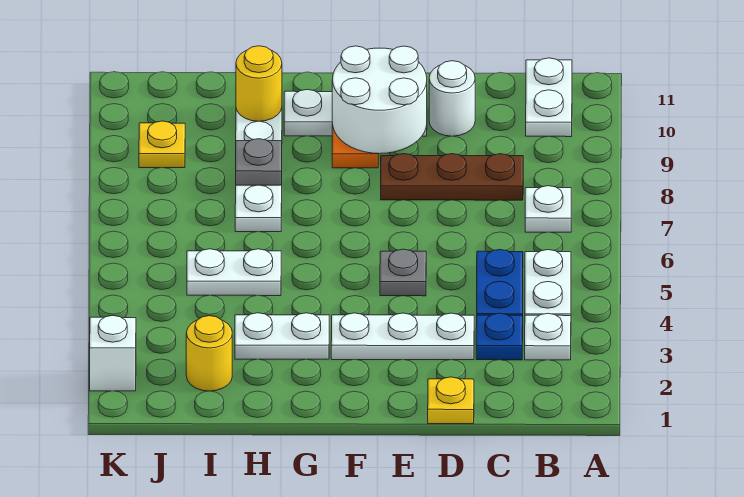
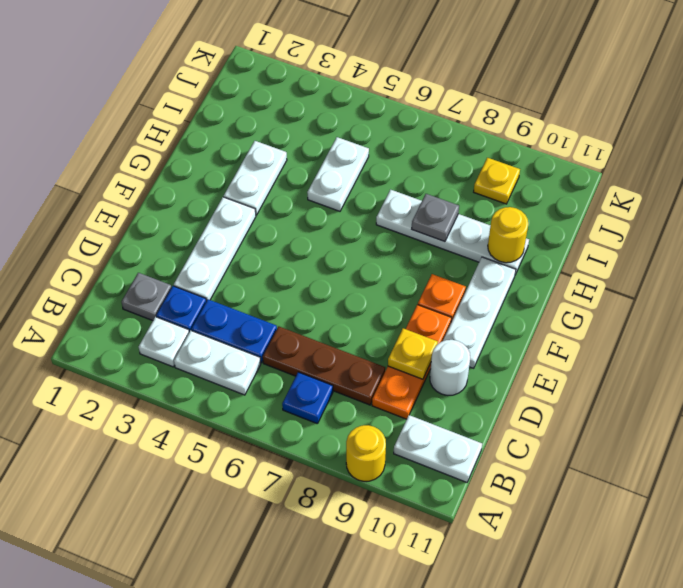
white 1x1 plate [525,186,571,232] -> blue 1x1 plate [282,372,333,424]
brown 1x3 plate [381,154,523,200] -> brown 1x3 plate turned to [263,326,385,405]
none -> orange 1x3 plate [372,305,452,419]
yellow 1x1 plate [428,377,474,424] -> yellow 1x1 plate moved to [388,328,438,379]
grey 1x1 plate [380,249,426,296] -> grey 1x1 plate moved to [122,273,172,321]
white 2x2 round brick [332,46,427,154] -> none
yellow 1x1 round brick [186,316,232,391] -> yellow 1x1 round brick moved to [346,425,386,481]
white 1x1 brick [90,316,136,391] -> none

